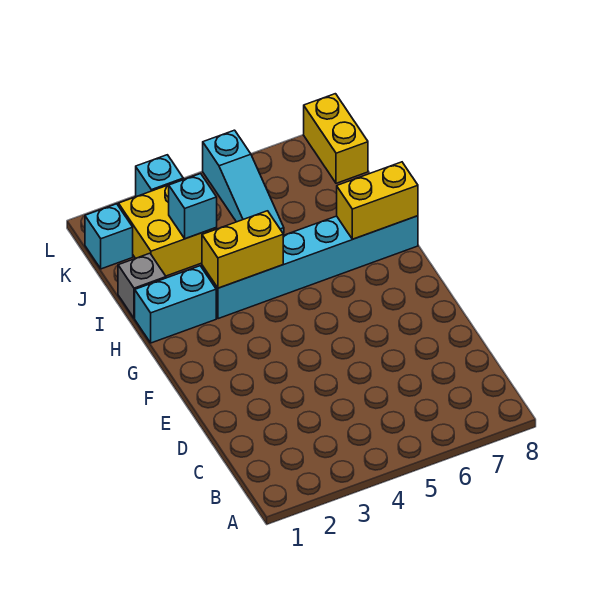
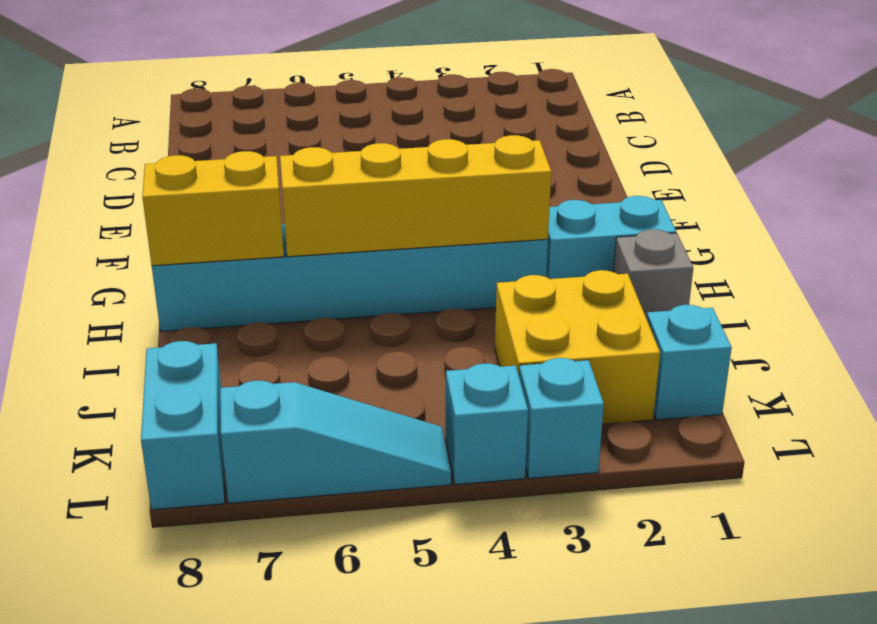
yellow 1x2 brick [202,211,283,288] -> yellow 1x4 brick [280,135,551,257]
cyan 1x1 brick [169,174,217,239] -> cyan 1x1 brick moved to [446,363,528,485]
cyan 1x3 slope [203,130,284,233] -> cyan 1x3 slope turned to [220,380,451,503]
yellow 1x2 brick [304,94,368,183] -> cyan 1x2 brick [141,341,225,510]

